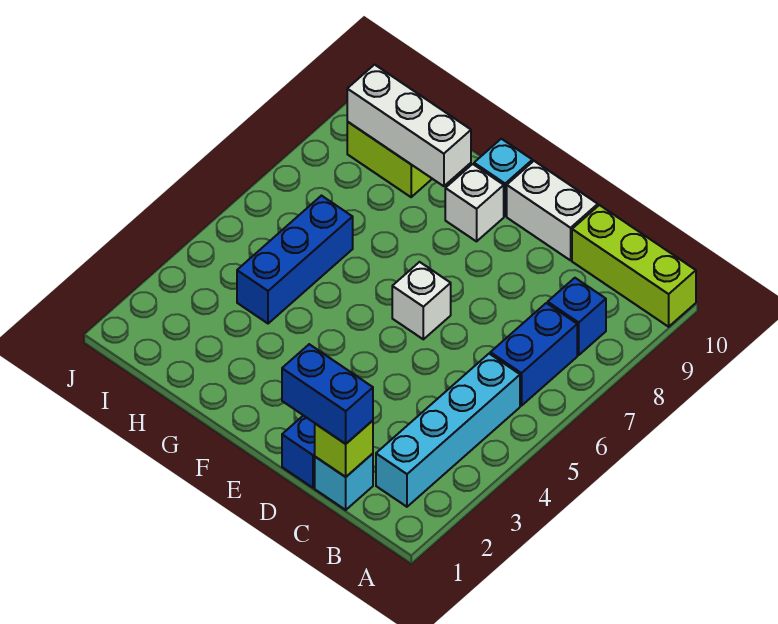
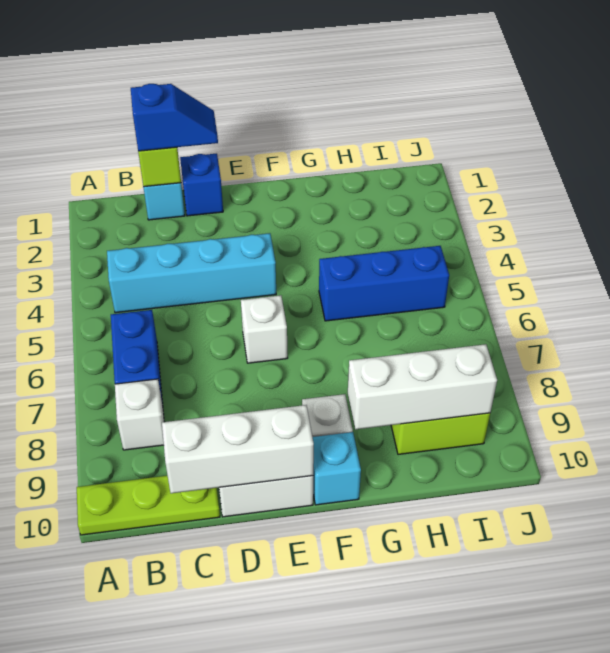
lime 1x3 brick [572,205,696,327] -> lime 1x3 plate [77,476,220,535]
cyan 1x4 brick [376,354,520,507] -> cyan 1x4 brick turned to [107,233,276,313]
blue 1x1 brick [548,278,606,355] -> white 1x1 brick [115,379,164,450]
blue 1x2 brick [282,344,373,444] -> blue 1x2 slope [131,84,218,151]
none -> white 1x3 brick [162,405,314,493]
blue 1x3 brick [237,196,353,324] -> blue 1x3 brick turned to [319,246,449,321]

